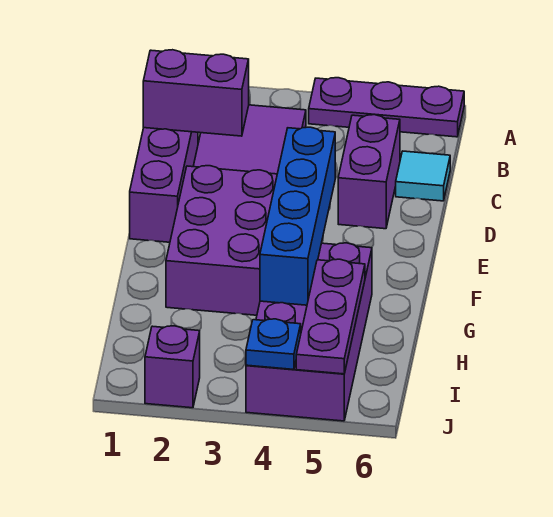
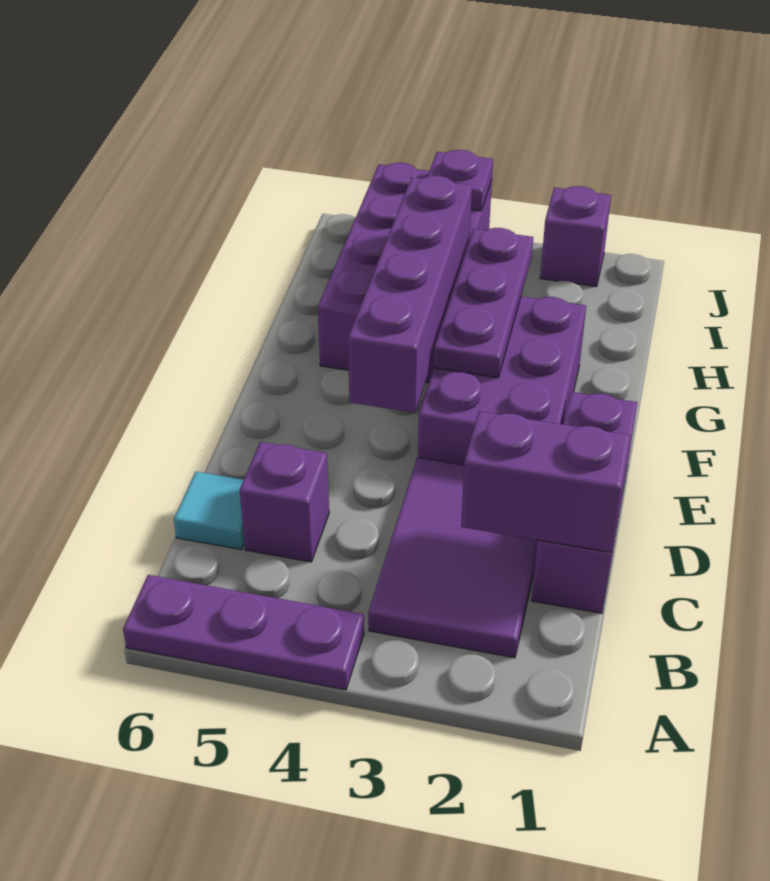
purple 1x2 brick [338,115,400,229] -> purple 1x1 brick [240,442,329,562]
blue 1x4 brick [260,127,335,305] -> purple 1x4 brick [348,176,472,413]
purple 1x3 plate [296,259,365,374] -> purple 1x3 plate moved to [434,228,533,378]
blue 1x1 plate [246,319,301,369] -> purple 1x1 plate [428,150,493,211]

